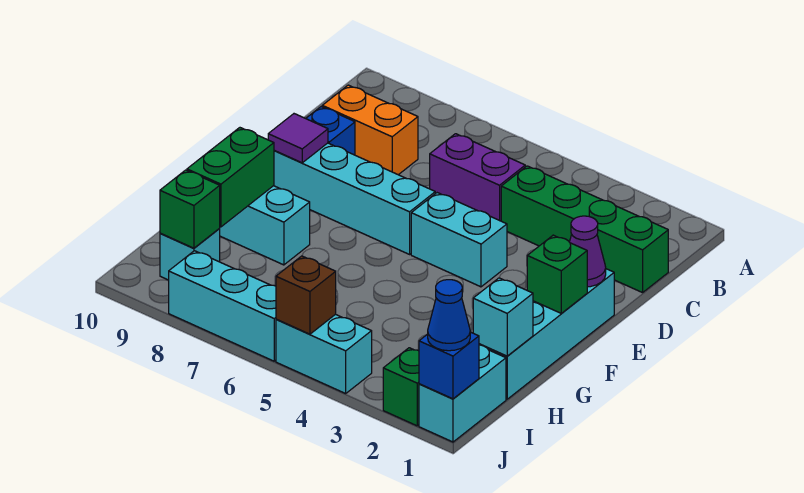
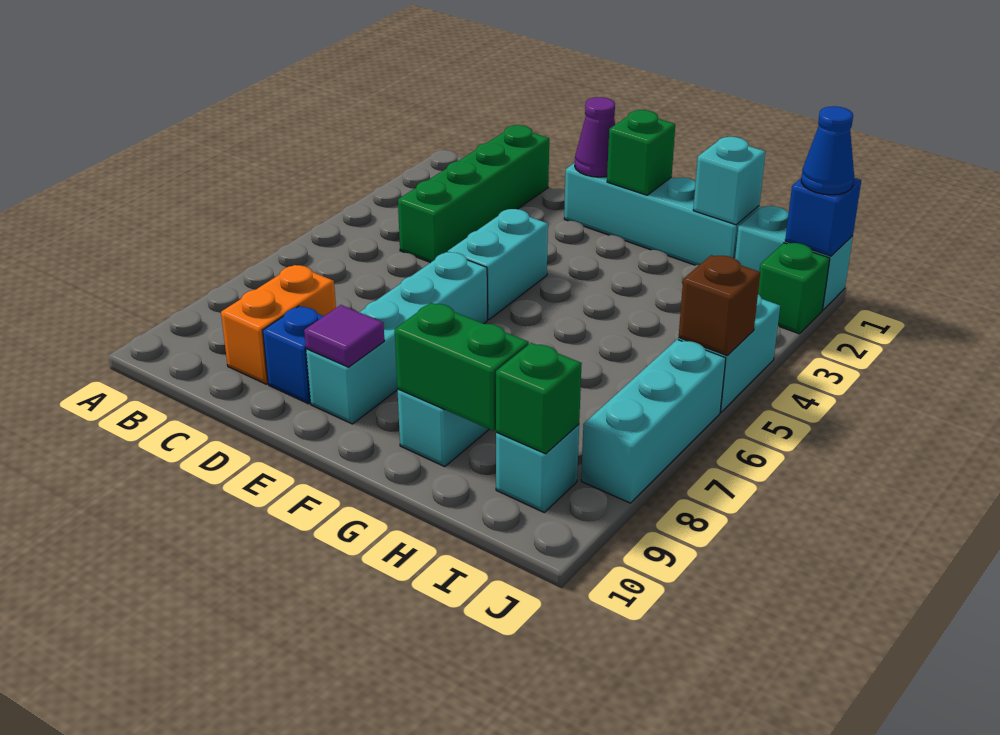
purple 1x2 brick [430,134,525,221] -> none

